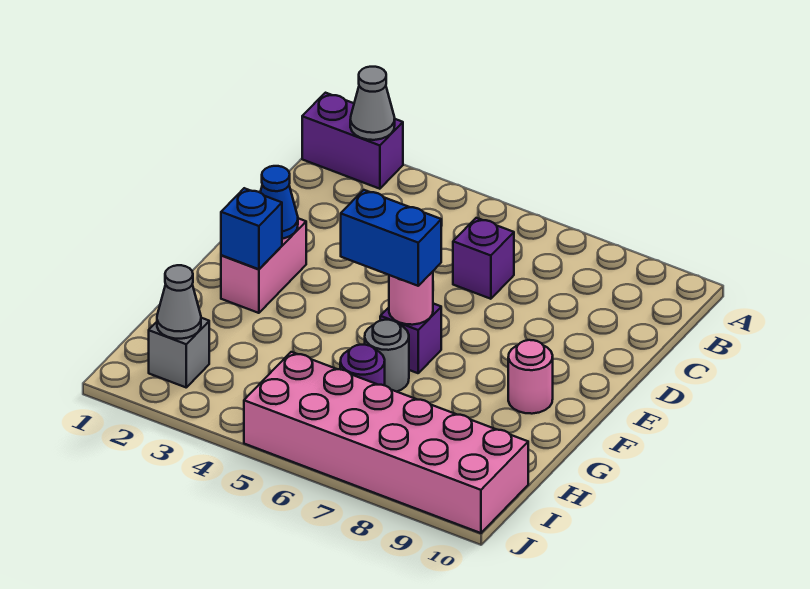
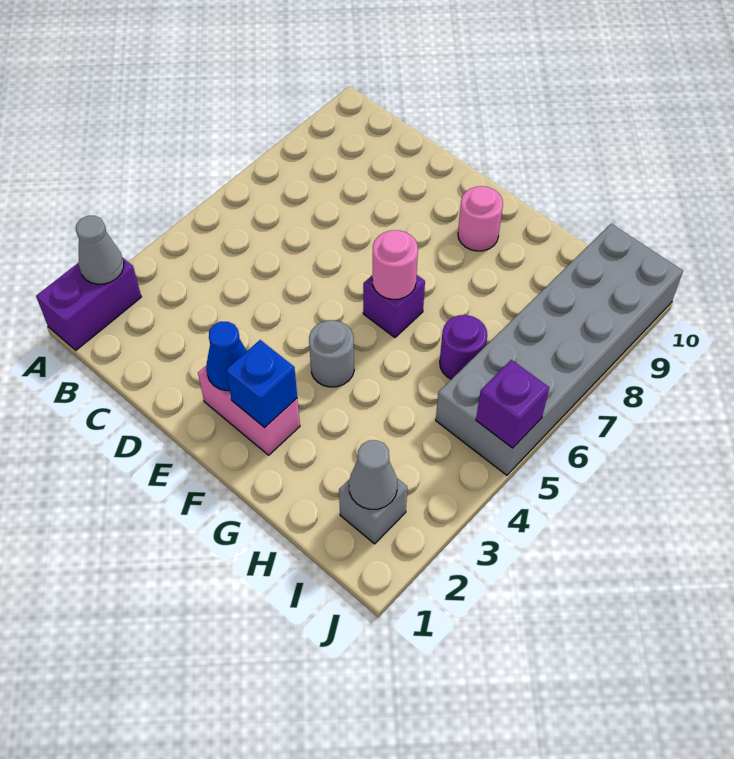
purple 1x1 brick [453,218,514,299] -> purple 1x1 brick moved to [476,360,549,448]
blue 1x2 brick [341,190,441,286] -> none
grey 1x1 round brick [365,320,409,392] -> grey 1x1 round brick moved to [309,320,354,387]
pink 2x6 brick [244,352,528,533] -> grey 2x6 brick [436,224,683,475]

